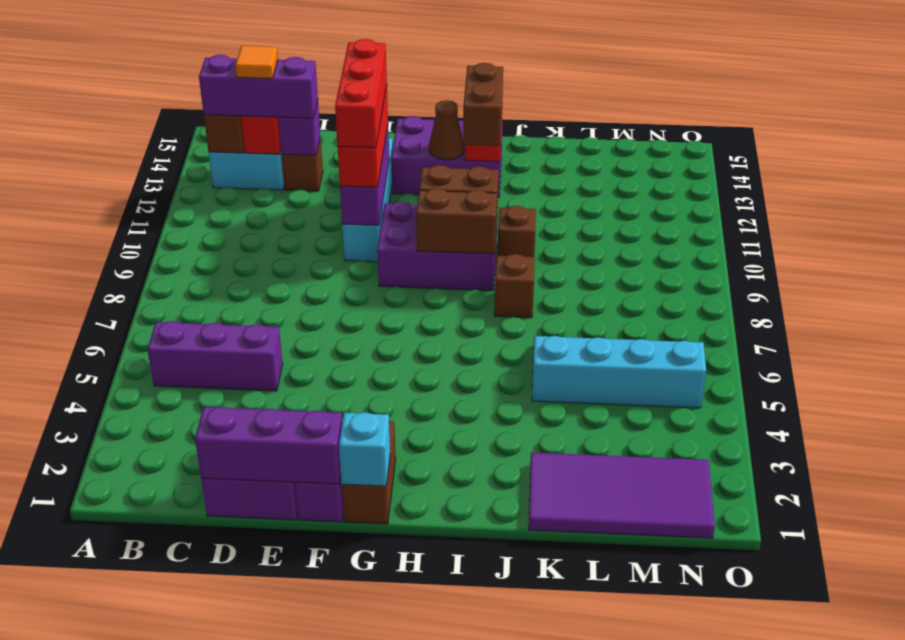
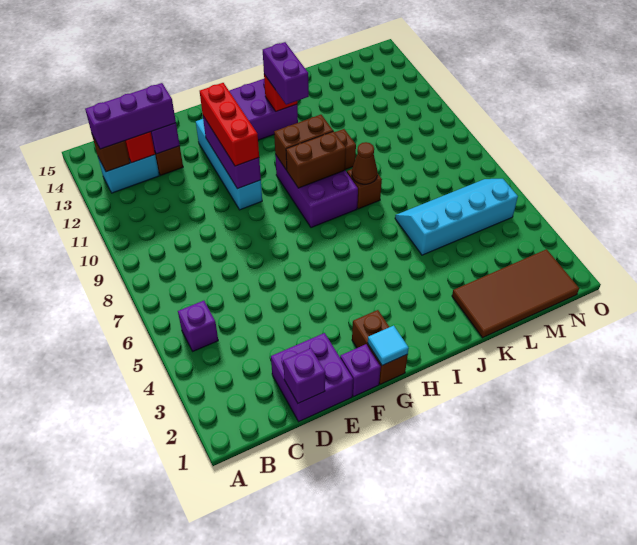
purple 1x3 brick [147,321,283,391] -> purple 1x1 brick [178,301,218,351]
orange 1x1 tile [235,46,278,79] -> none
purple 1x3 brick [195,407,342,484] -> purple 1x1 brick [283,348,325,403]
red 1x3 brick [335,39,387,148] -> none
cyan 1x1 brick [339,412,390,486] -> cyan 1x1 tile [368,326,409,365]
purple 2x3 brick [377,202,497,291] -> purple 2x3 brick turned to [275,155,358,228]
brown 1x1 cone [429,100,464,160] -> brown 1x1 cone moved to [352,142,377,184]
brown 1x2 brick [463,63,503,146] -> purple 1x2 brick [263,42,309,105]
purple 2x4 tile [529,452,715,538] -> brown 2x4 tile [452,249,579,338]

